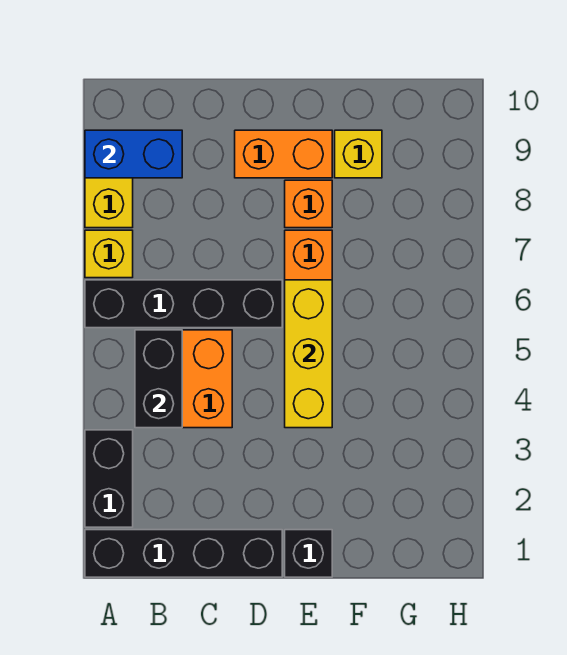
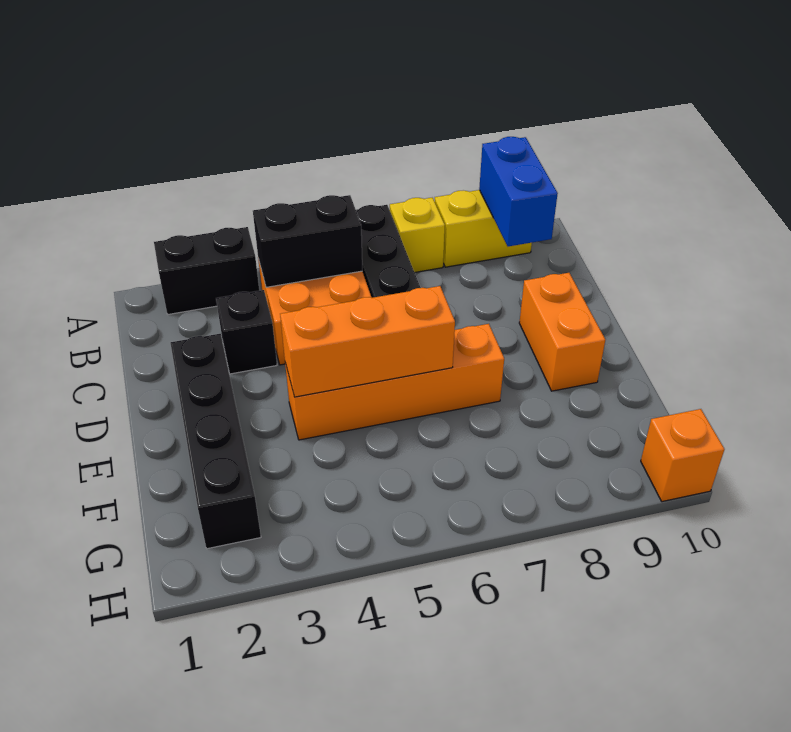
black 1x4 brick [85,530,282,577] -> black 1x4 brick moved to [171,334,261,549]
black 1x1 brick [285,530,332,577] -> black 1x1 brick moved to [216,290,277,374]
yellow 1x3 brick [285,280,332,428] -> orange 1x3 brick [280,286,455,397]
orange 1x1 brick [285,180,332,228] -> orange 1x1 brick moved to [641,409,724,502]
yellow 1x1 brick [335,130,382,178] -> none

